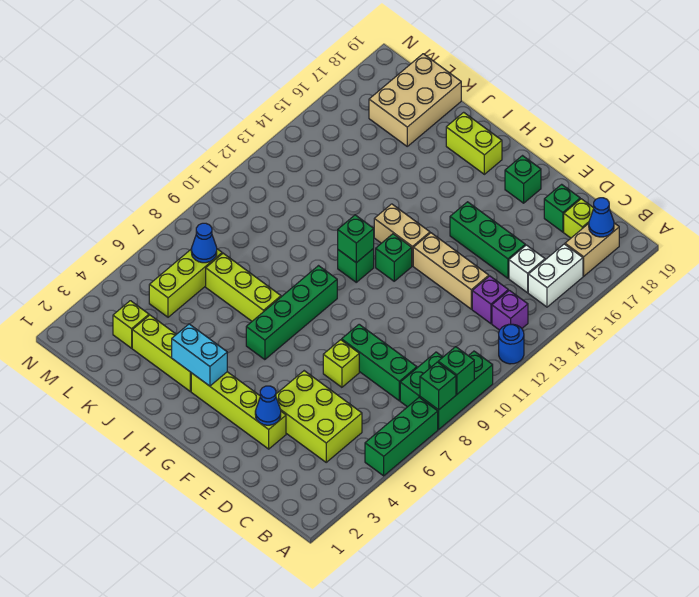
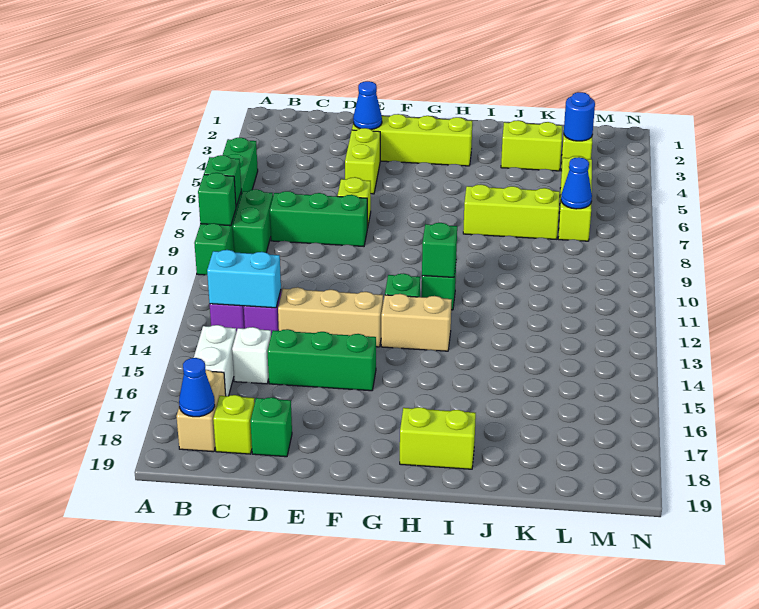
blue 1x1 round brick [499,324,524,364] -> blue 1x1 round brick moved to [564,92,595,141]
lime 2x3 brick [276,371,362,462] -> lime 1x2 brick [345,128,380,194]
green 1x1 brick [505,156,541,203] -> none
cyan 1x2 brick [172,324,227,386] -> cyan 1x2 brick moved to [207,250,281,308]
green 1x4 brick [246,266,337,360] -> none
lime 1x3 brick [132,315,191,391] -> lime 1x2 brick [501,120,562,171]
tan 2x3 brick [369,54,461,146] -> none

